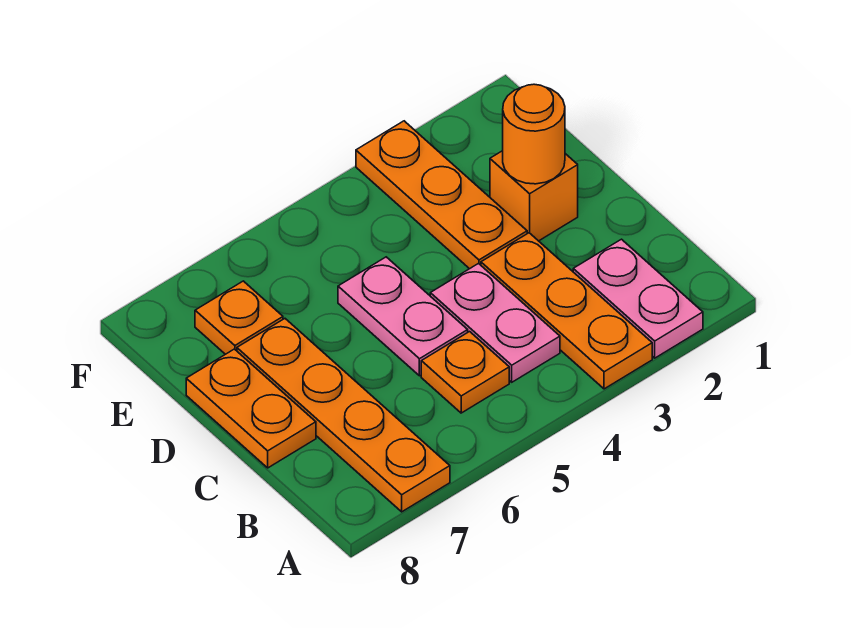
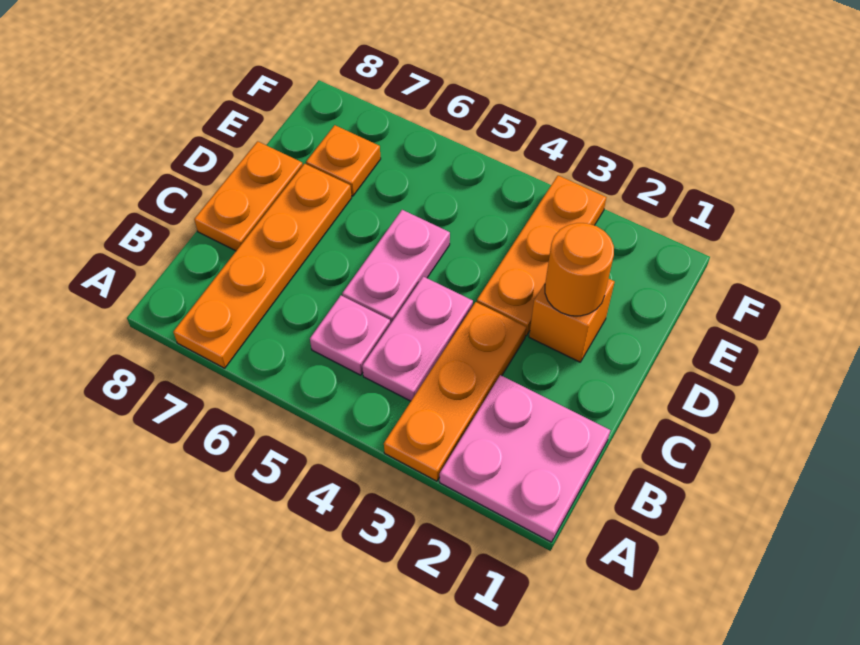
pink 1x2 plate [573,239,703,358] -> pink 2x2 plate [440,375,610,542]
orange 1x1 plate [421,332,509,413] -> pink 1x1 plate [310,296,390,375]

